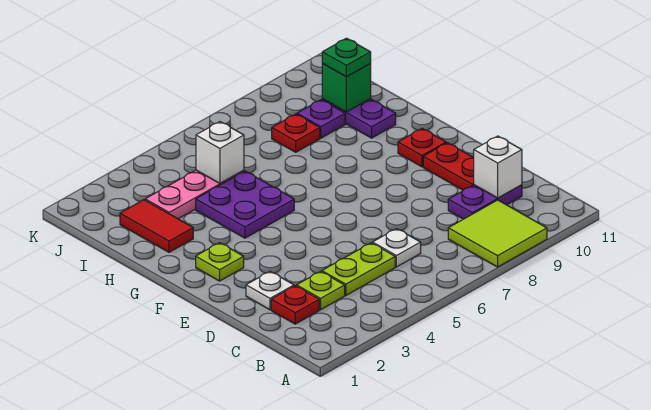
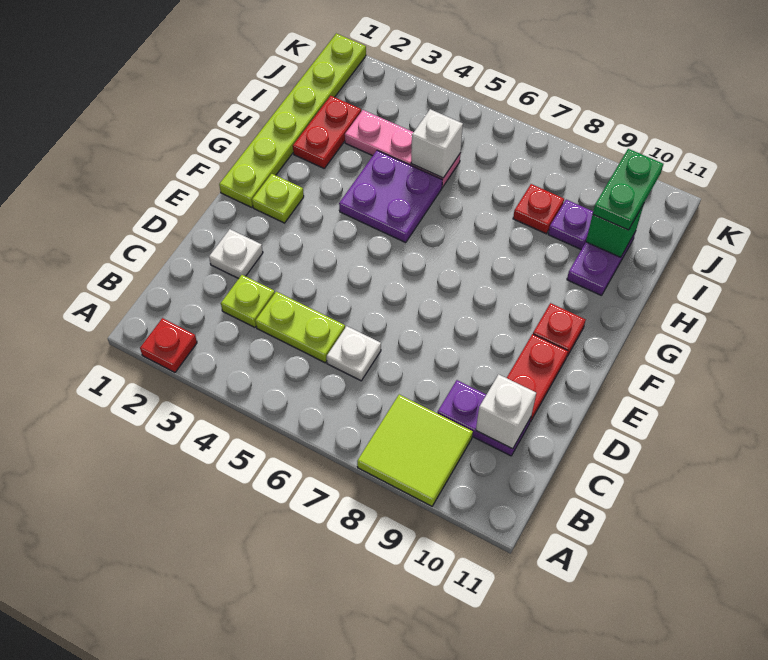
red 1x1 plate [271,286,319,324] -> red 1x1 plate moved to [140,318,197,372]
none -> lime 1x6 plate [219,33,366,207]
red 1x2 tile [120,200,193,252] -> red 1x2 plate [293,96,361,168]
green 1x1 plate [322,38,371,77] -> green 1x2 plate [593,149,663,230]

